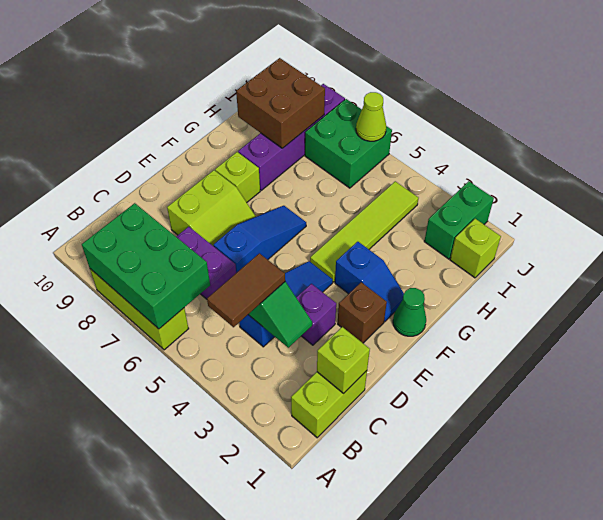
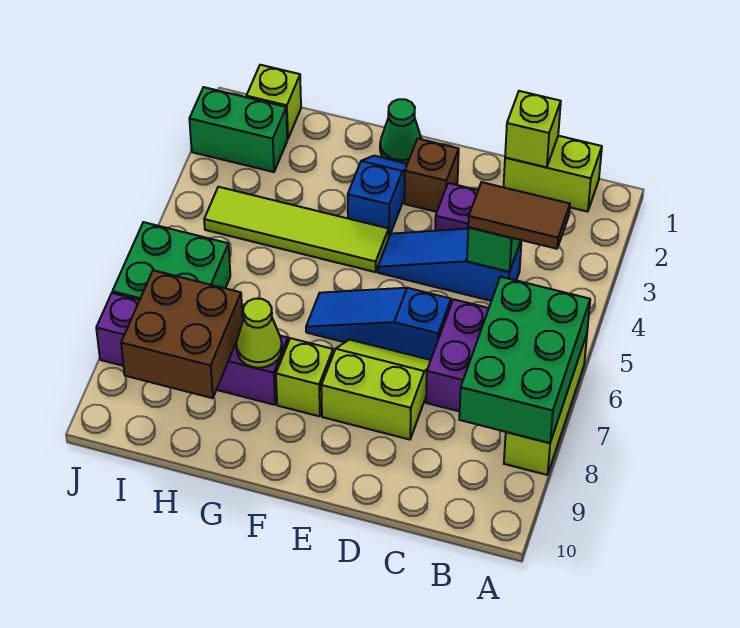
lime 1x1 cone [356,92,386,141] -> lime 1x1 cone moved to [236,299,282,368]

